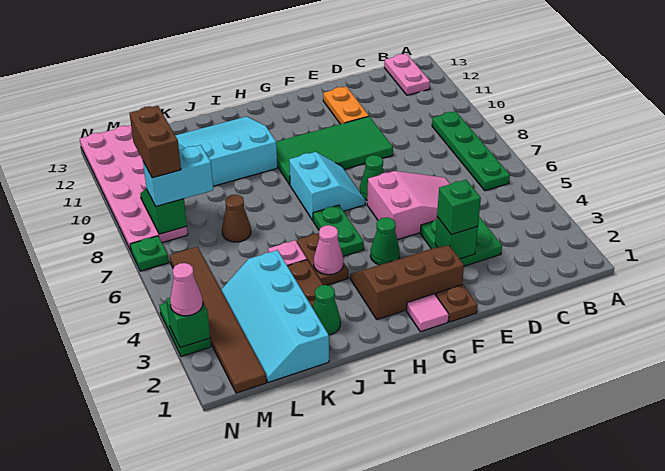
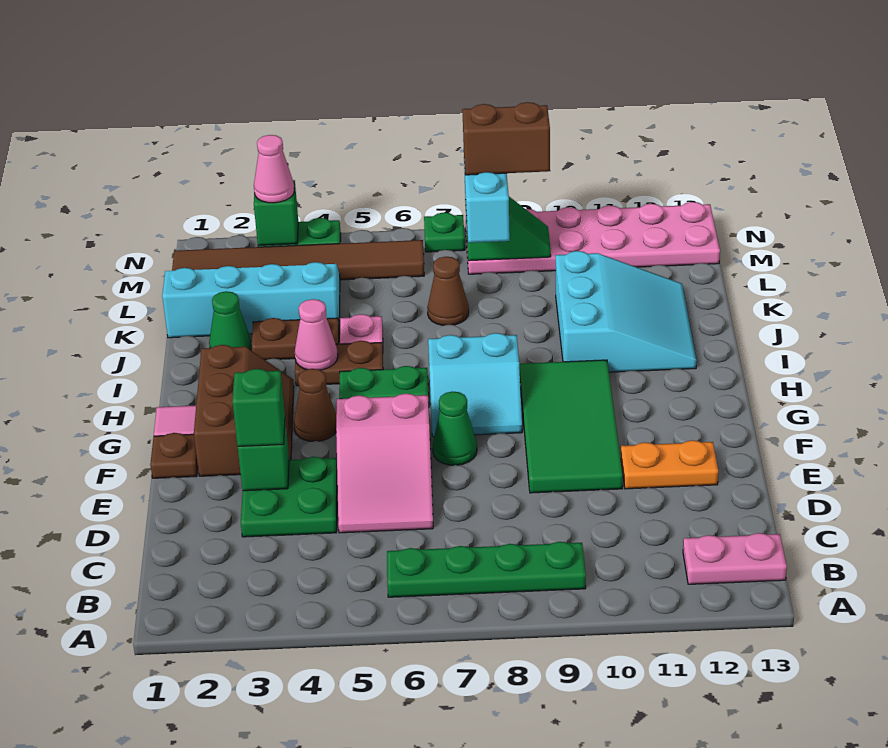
green 1x1 cone [370,217,400,265] -> brown 1x1 cone [294,369,336,441]

